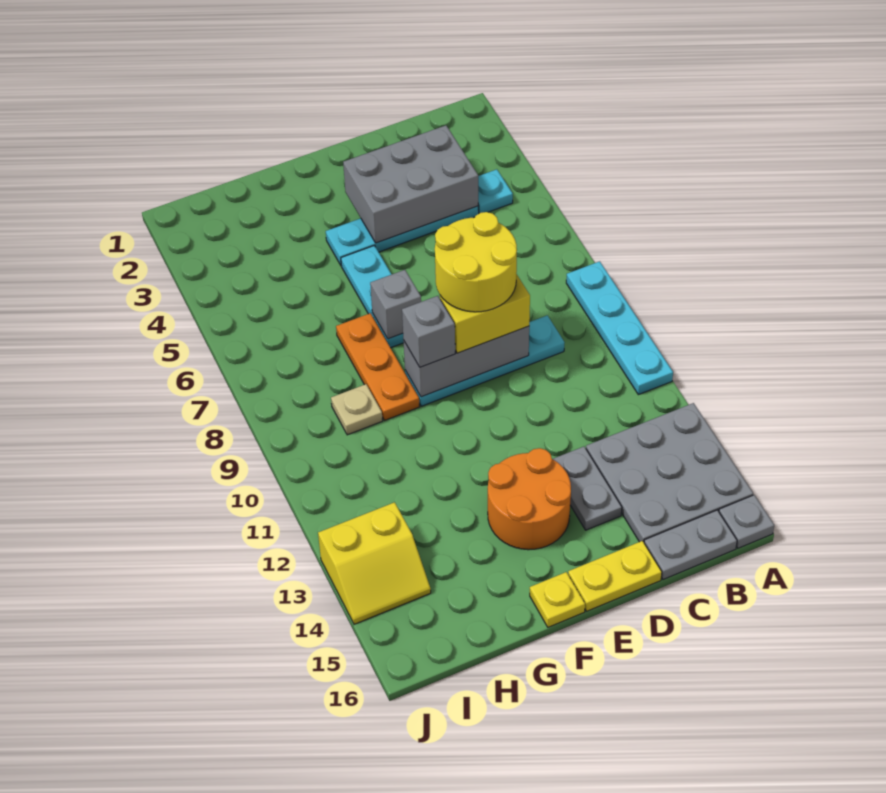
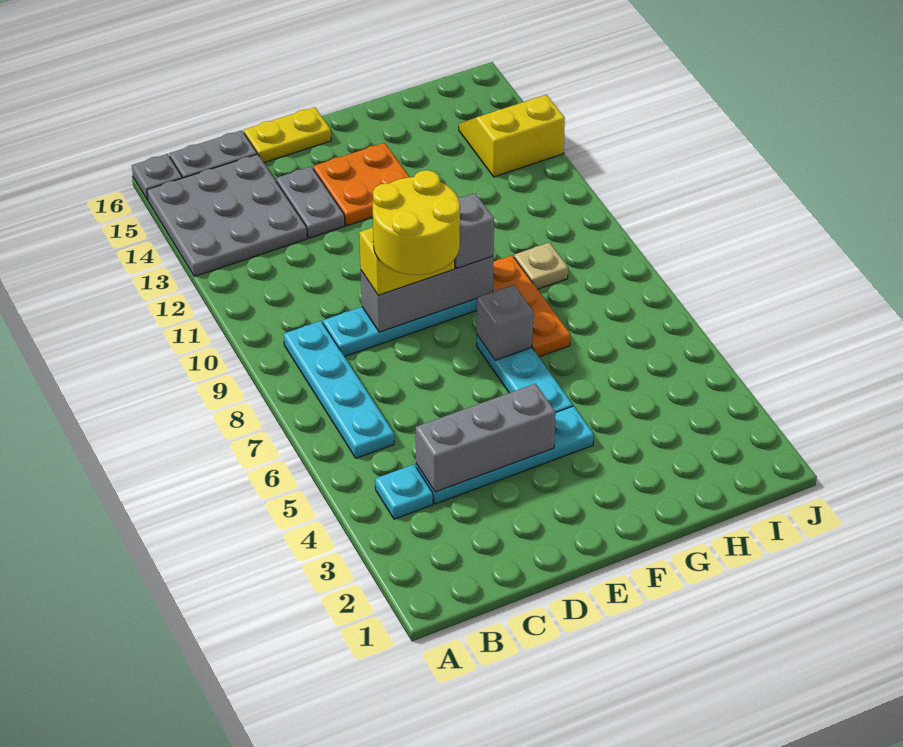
cyan 1x4 plate [566,261,673,395] -> cyan 1x4 plate moved to [284,321,394,458]
grey 2x3 brick [343,125,478,243] -> grey 1x3 brick [416,384,556,492]
orange 2x2 round brick [488,448,571,550] -> orange 2x2 plate [313,143,409,226]
yellow 1x1 plate [530,572,585,627] -> none

